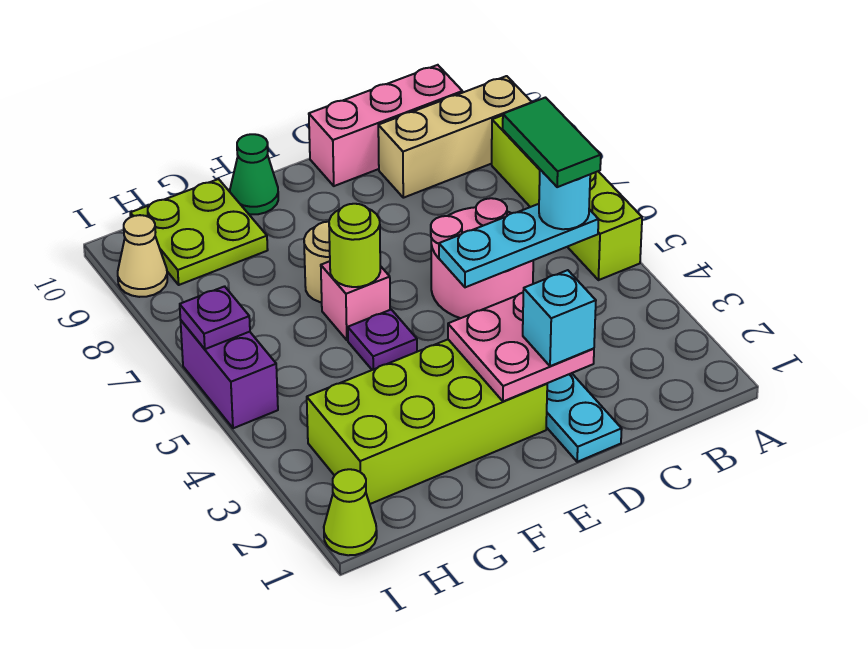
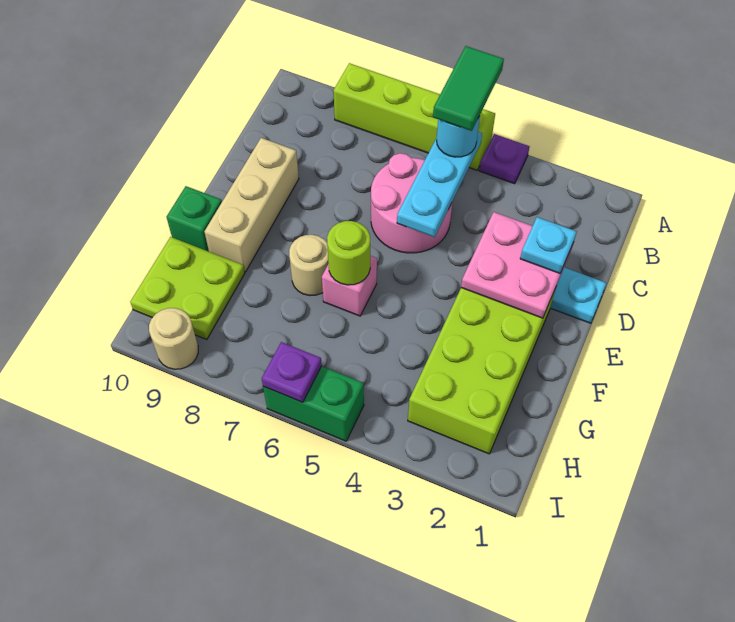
tan 1x3 brick [378,76,532,198] -> tan 1x3 brick moved to [204,138,299,272]
green 1x2 tile [503,98,601,187] -> green 1x2 tile turned to [433,46,504,131]
pink 1x3 brick [309,65,462,186] -> none
cyan 1x1 brick [523,270,596,366] -> cyan 1x1 plate [520,217,577,273]
purple 1x1 plate [348,310,417,370] -> purple 1x1 plate moved to [479,134,530,184]
green 1x1 cone [230,134,278,214] -> green 1x1 brick [166,186,222,251]
lime 1x1 cone [324,469,377,555] -> none
purple 1x2 brick [181,321,278,428] -> green 1x2 brick [263,366,364,441]
tan 1x1 cone [118,215,167,297] -> tan 1x1 round brick [149,308,198,369]

